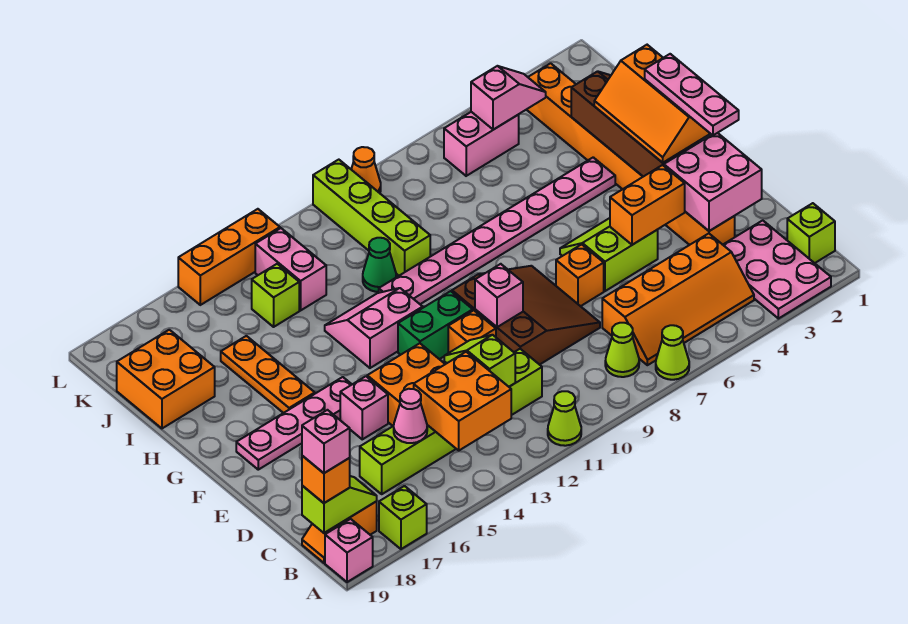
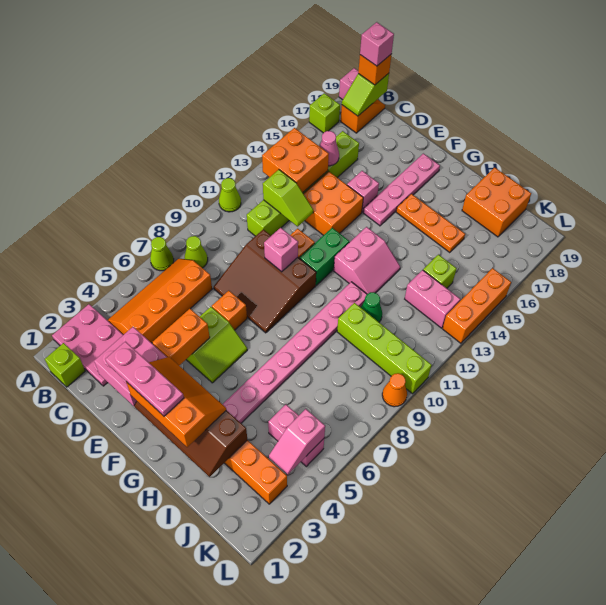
pink 1x2 brick [444,112,519,176] -> pink 1x2 brick turned to [268,405,324,466]

